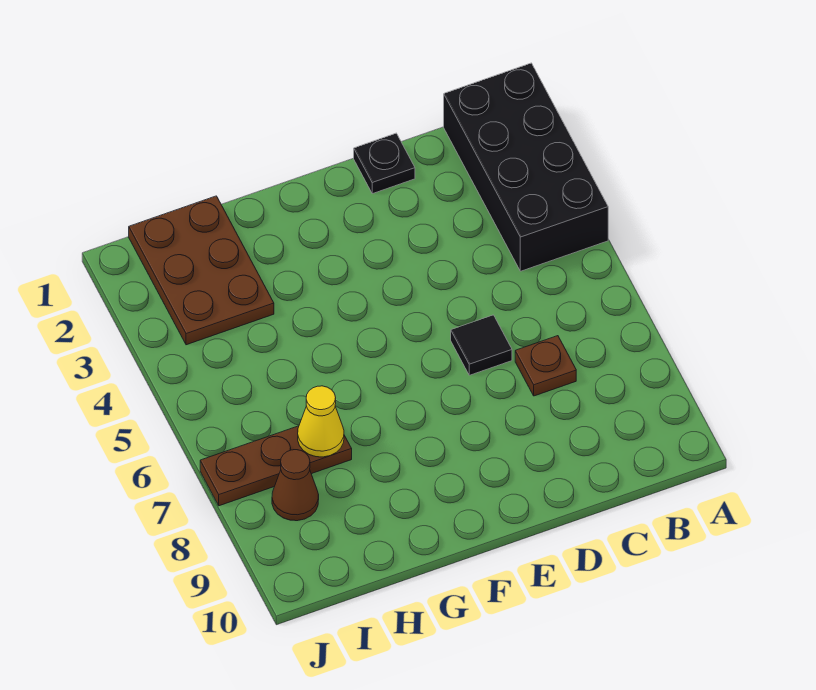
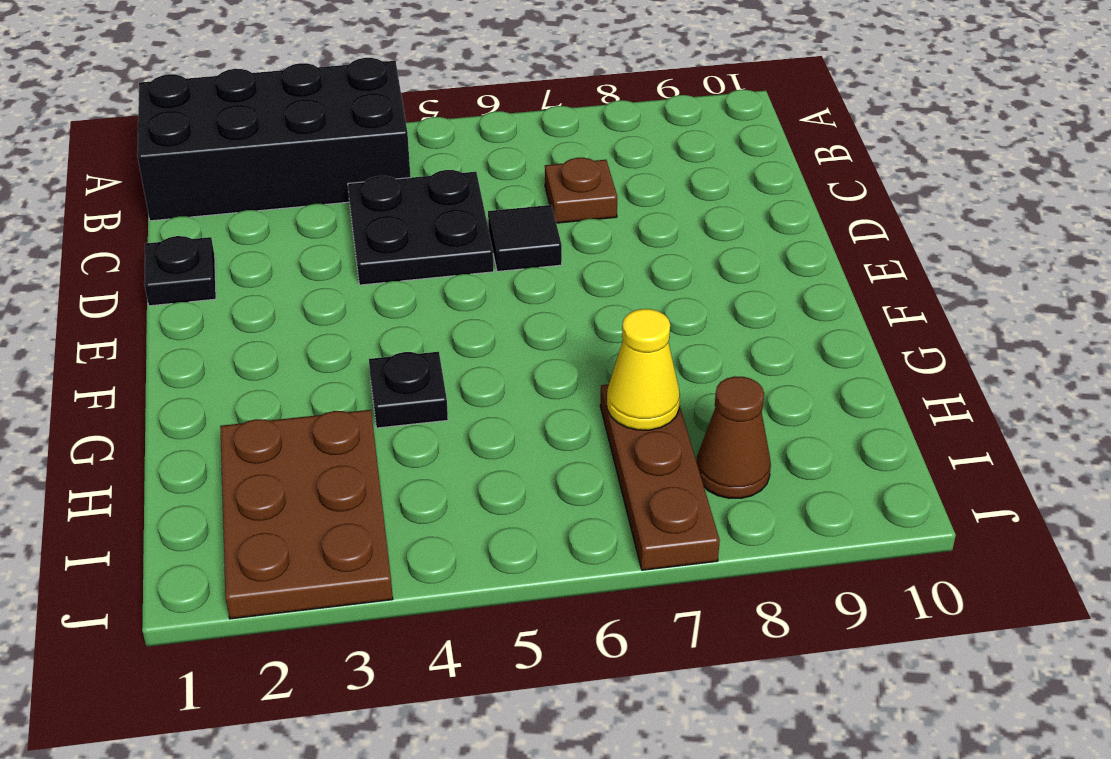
none -> black 2x2 plate [348,170,494,285]
none -> black 1x1 plate [369,352,448,428]
brown 2x3 plate [129,196,274,345] -> brown 2x3 plate turned to [220,410,393,619]

